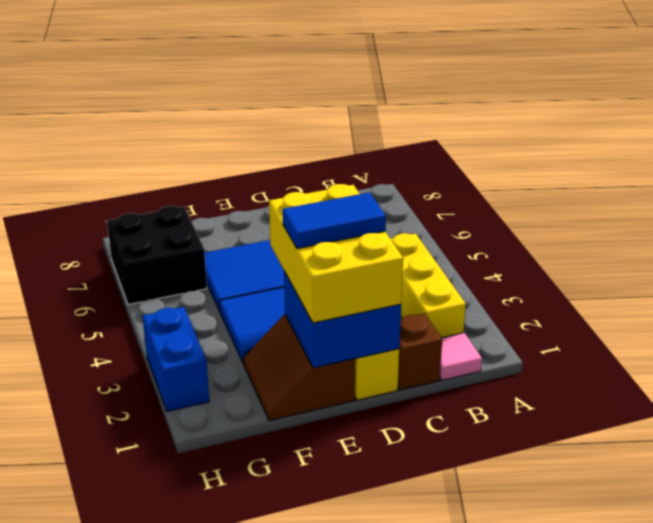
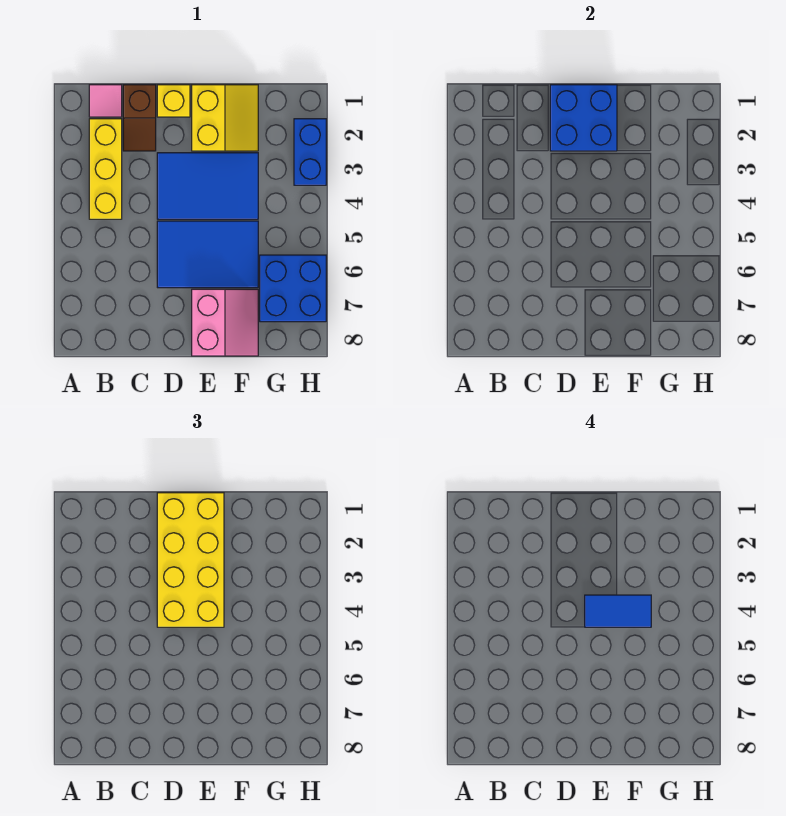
yellow 2x3 brick [269,184,403,323] -> yellow 2x4 brick [157,493,224,627]
blue 1x2 tile [283,192,386,249] -> blue 1x2 tile moved to [585,595,651,627]
brown 2x2 slope [243,314,356,421] -> yellow 2x2 slope [192,85,258,151]
none -> pink 2x2 slope [192,289,258,356]
black 2x2 brick [107,206,207,305] -> blue 2x2 brick [260,255,326,322]

